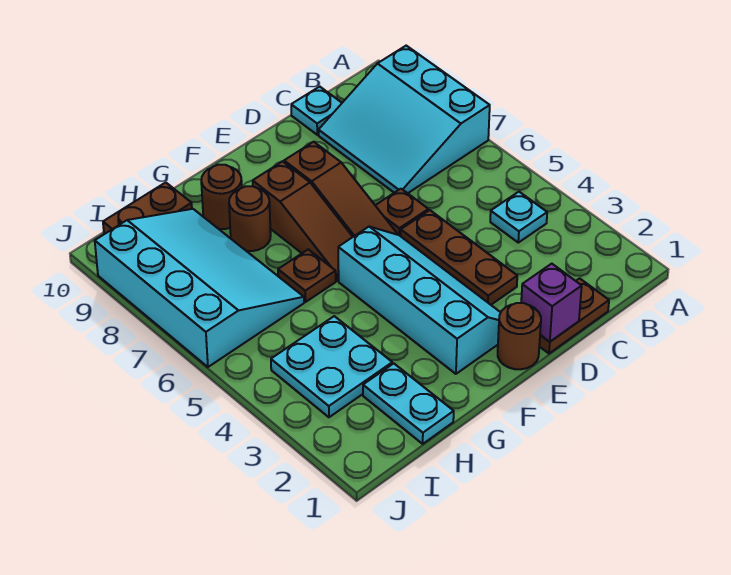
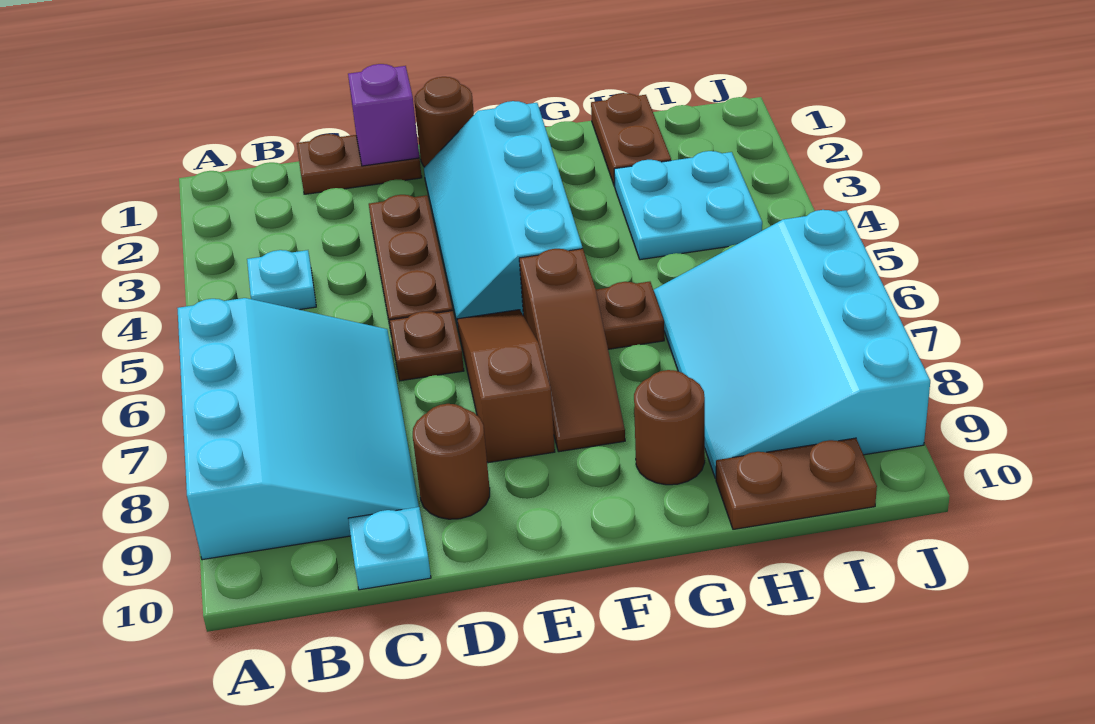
cyan 3x3 slope [319,46,490,193] -> cyan 3x4 slope [177,298,419,560]
brown 1x3 slope [253,161,353,281] -> brown 1x3 slope turned to [519,249,625,452]
brown 1x1 round brick [229,186,271,251] -> brown 1x1 round brick moved to [413,404,490,519]
cyan 1x2 plate [363,364,454,444] -> brown 1x2 plate [591,93,671,186]

